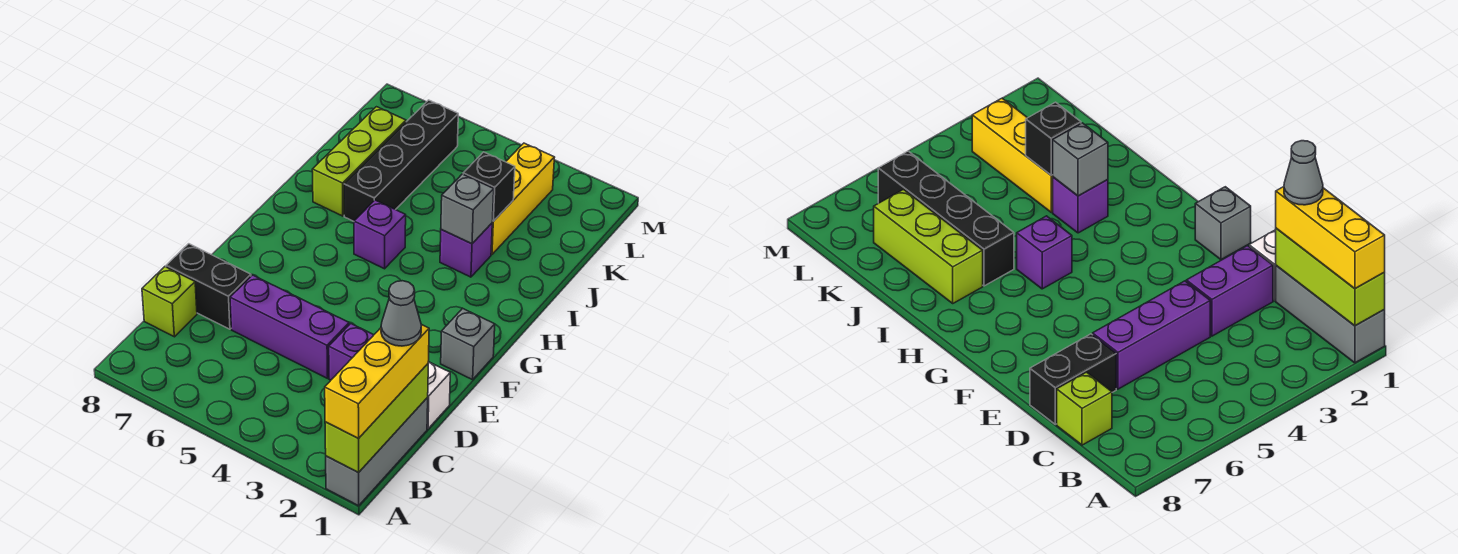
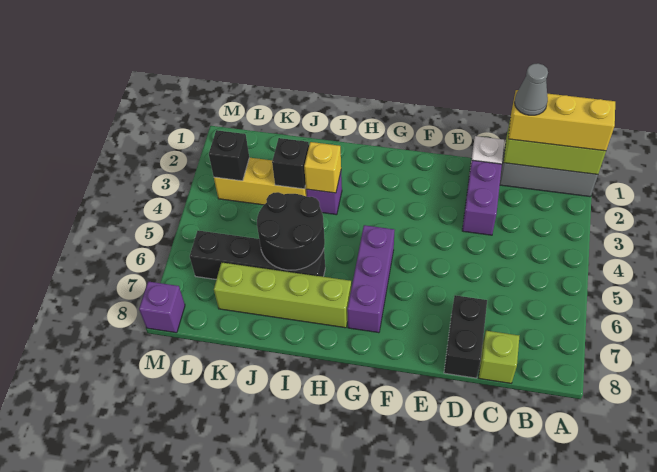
purple 1x3 brick [230,275,349,378] -> purple 1x3 brick moved to [347,225,395,333]
grey 1x1 brick [441,308,495,380] -> none
purple 1x1 brick [354,200,406,269] -> purple 1x1 brick moved to [139,281,185,333]
grey 1x1 brick [441,174,494,244] -> yellow 1x1 brick [304,142,341,193]
none -> black 2x2 round brick [257,192,325,270]
lime 1x3 brick [312,107,406,216] -> lime 1x4 brick [214,262,351,328]
none -> black 1x1 brick [209,130,249,181]

